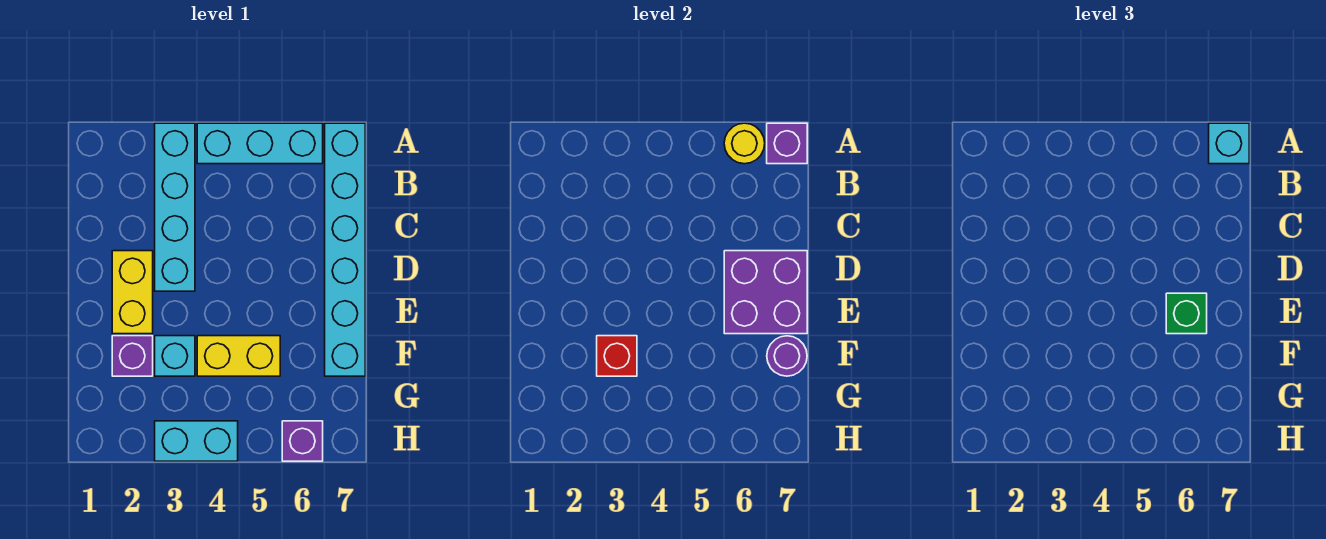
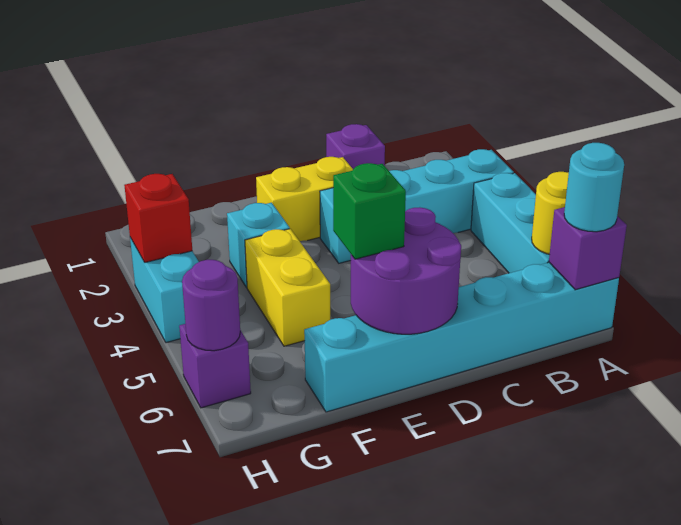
cyan 1x1 brick [1209,123,1249,164] -> cyan 1x1 round brick [564,143,624,232]
purple 2x2 brick [724,251,807,334] -> purple 2x2 round brick [351,207,461,334]
purple 1x1 brick [112,336,153,376] -> purple 1x1 brick moved to [326,124,385,169]
red 1x1 brick [597,336,637,376] -> red 1x1 brick moved to [124,174,192,262]
purple 1x1 round brick [767,336,807,376] -> purple 1x1 round brick moved to [182,260,240,351]

